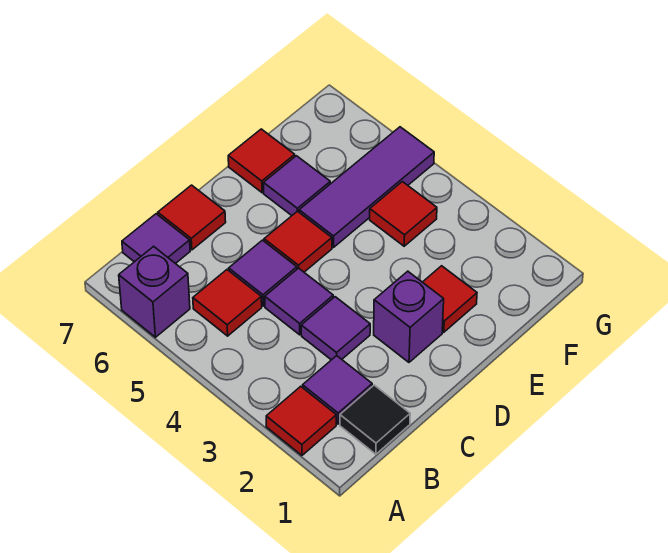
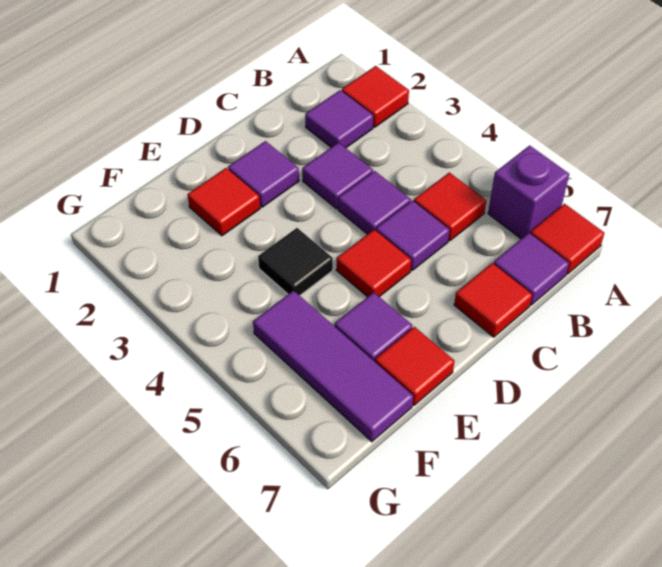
black 1x1 tile [340,385,410,454] -> black 1x1 tile moved to [258,228,333,296]
purple 1x1 brick [374,271,444,362] -> purple 1x1 tile [228,141,299,207]
purple 1x3 tile [299,127,434,248] -> purple 1x3 tile turned to [253,290,413,442]
red 1x1 tile [370,182,437,246] -> red 1x1 tile moved to [530,204,604,274]

